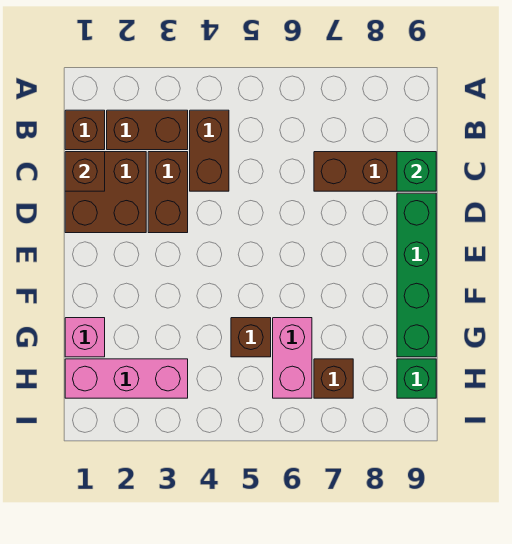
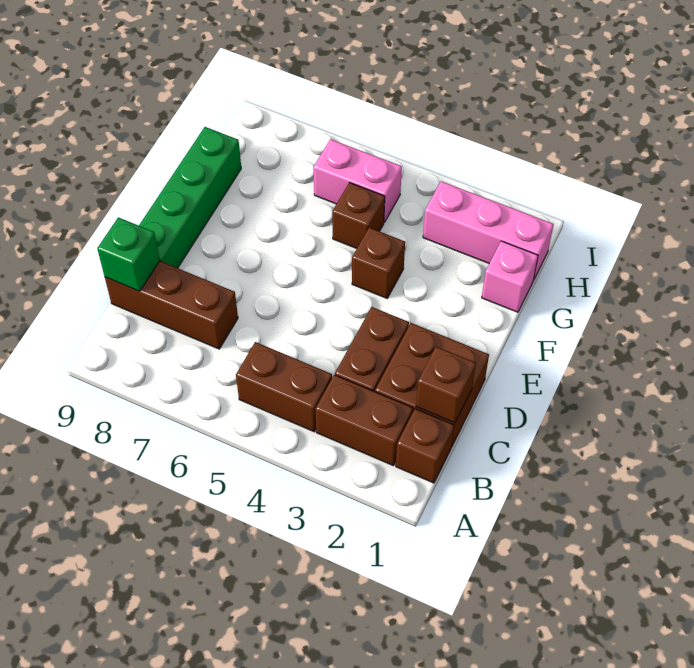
brown 1x2 brick [190,110,229,191] -> brown 1x2 brick turned to [236,342,332,432]
pink 1x2 brick [273,318,312,398] -> pink 1x2 brick turned to [313,139,402,223]
brown 1x1 brick [314,359,353,398] -> brown 1x1 brick moved to [352,228,405,298]
green 1x1 brick [397,359,436,398] -> none

